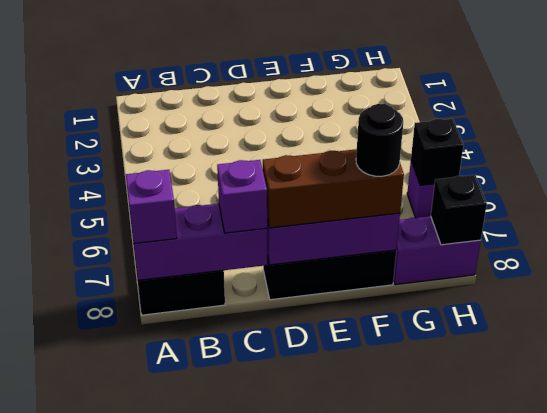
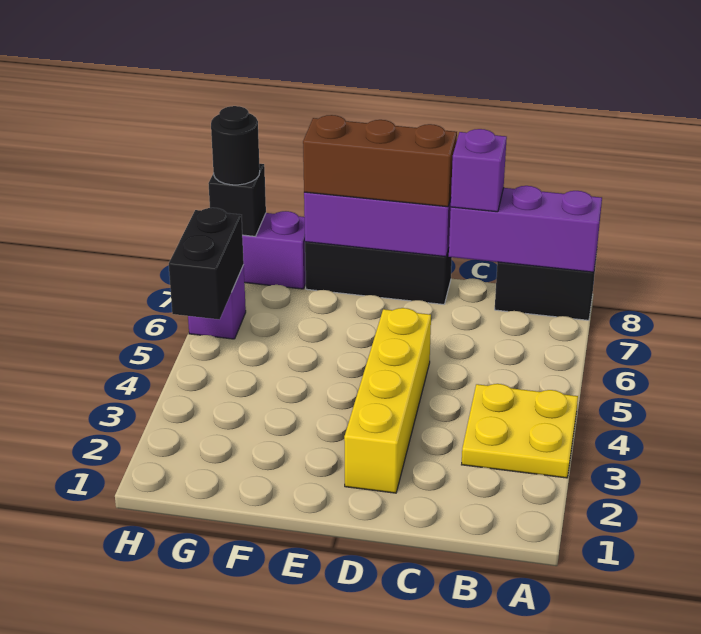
none -> yellow 2x2 plate [462,384,578,478]
purple 1x1 brick [126,170,177,244] -> none
none -> yellow 1x4 brick [344,308,431,493]
black 1x1 round brick [356,104,403,176] -> black 1x1 round brick moved to [211,106,260,185]
black 1x1 brick [411,119,463,186] -> black 1x2 brick [169,208,244,319]

